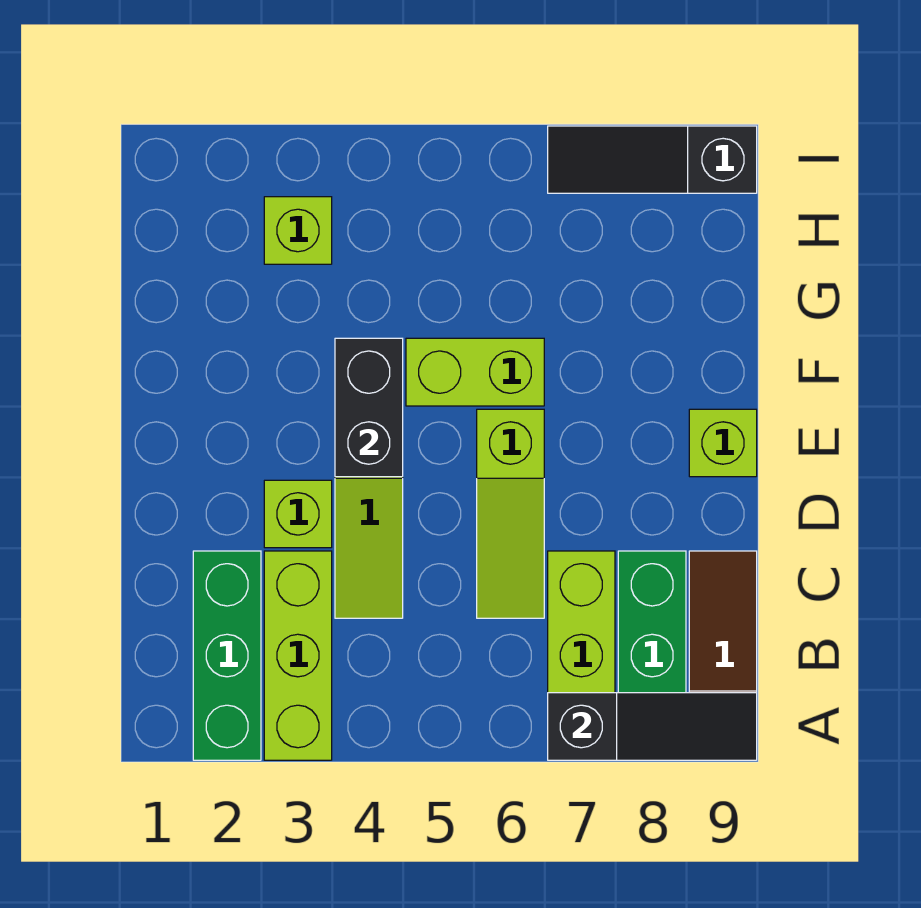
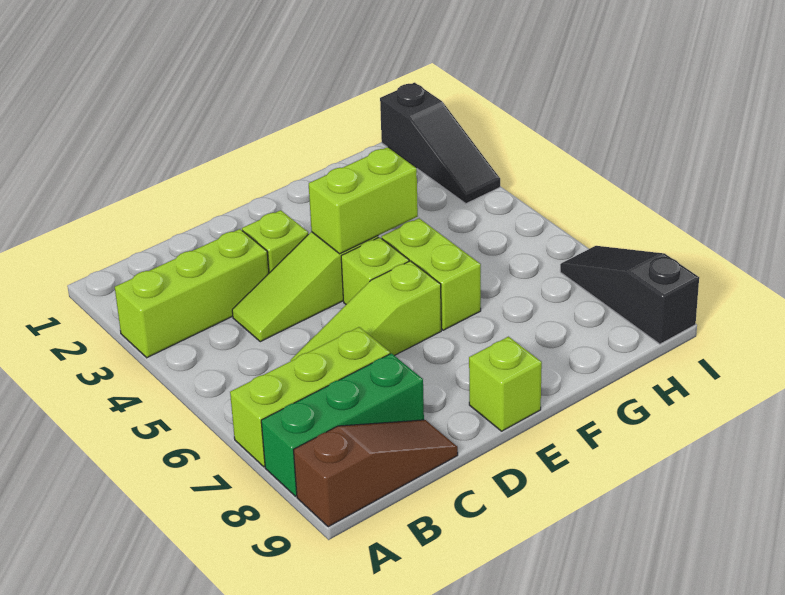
green 1x3 brick [193,551,261,760] -> none
black 1x3 slope [548,693,757,760] -> black 1x3 slope moved to [380,83,500,204]
black 1x2 brick [335,338,403,477] -> lime 1x2 brick [309,147,418,254]
lime 1x1 brick [264,197,332,264] -> lime 1x1 brick moved to [341,237,409,304]

